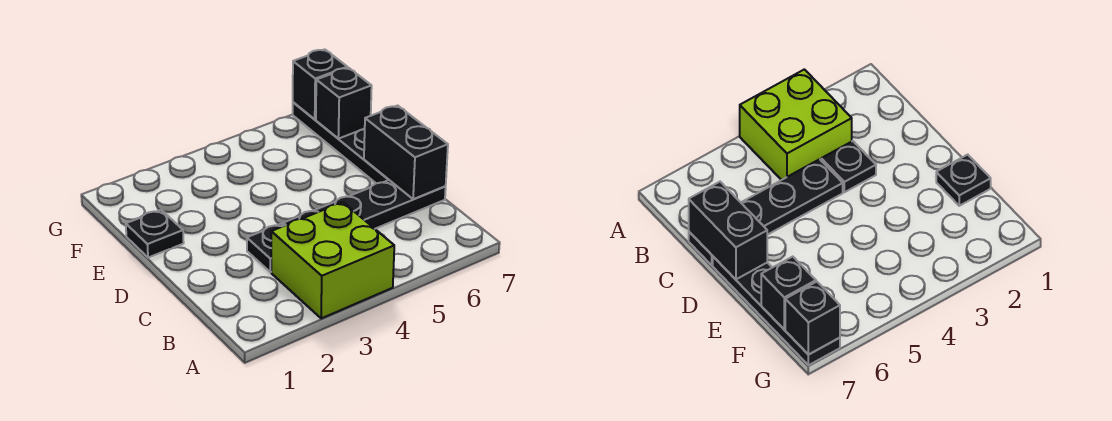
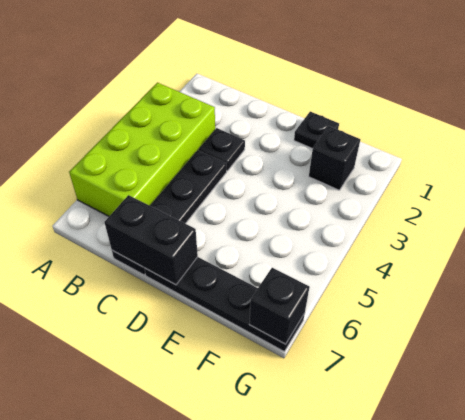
lime 2x2 brick [271,202,394,319] -> lime 2x4 brick [69,83,215,216]
black 1x1 brick [316,68,372,139] -> black 1x1 brick moved to [309,126,360,190]

